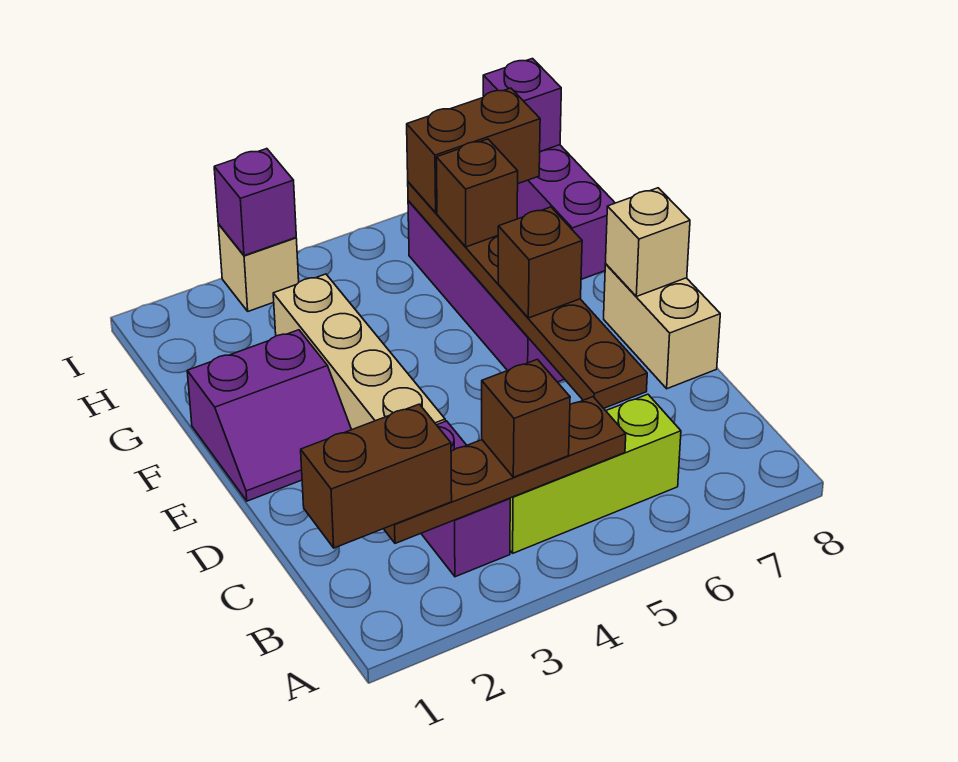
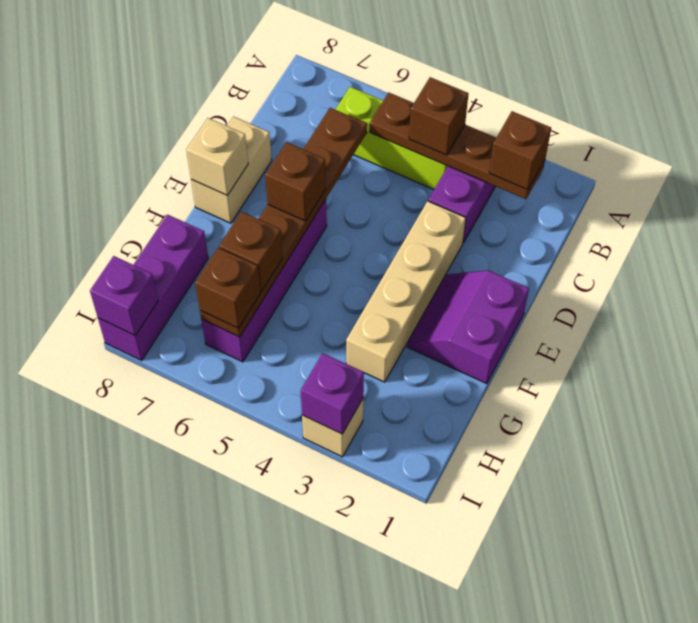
brown 1x2 brick [301,404,452,548] -> brown 1x1 brick [489,111,551,190]
purple 2x2 slope [187,330,351,501] -> purple 2x2 slope turned to [407,270,529,384]
brown 1x2 brick [407,88,540,213] -> brown 1x1 brick [195,248,260,328]

